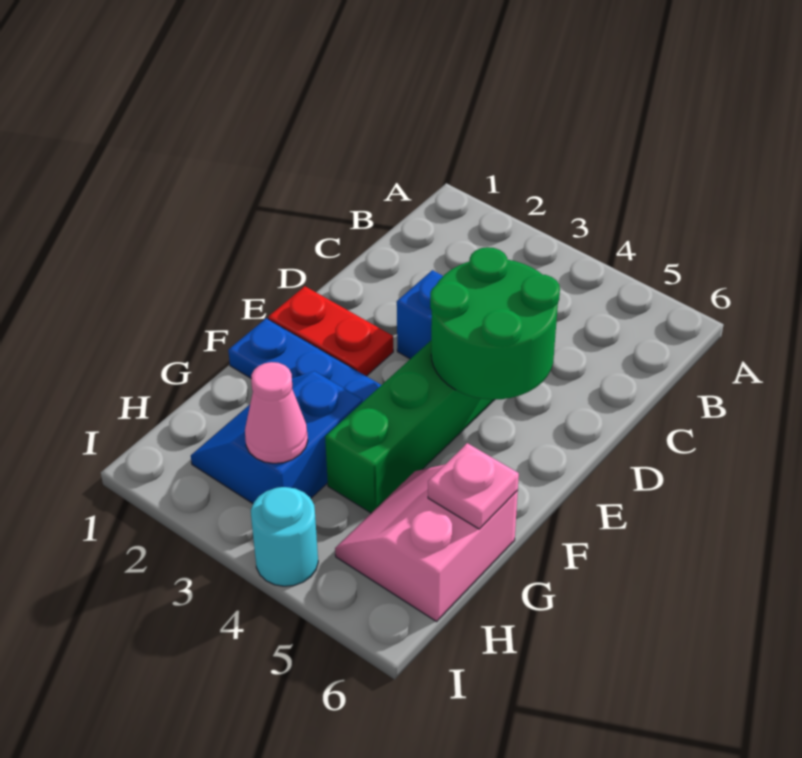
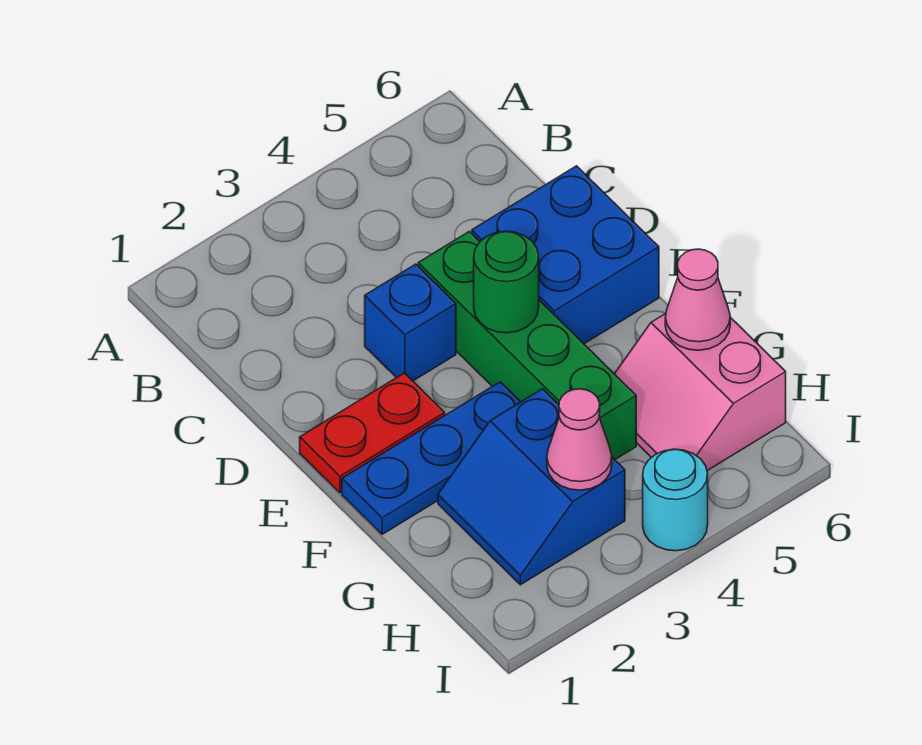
green 2x2 round brick [430,247,560,400] -> green 1x1 round brick [474,231,539,333]
none -> blue 2x2 brick [472,166,659,344]
pink 1x1 plate [428,443,519,529] -> pink 1x1 cone [665,249,730,350]

